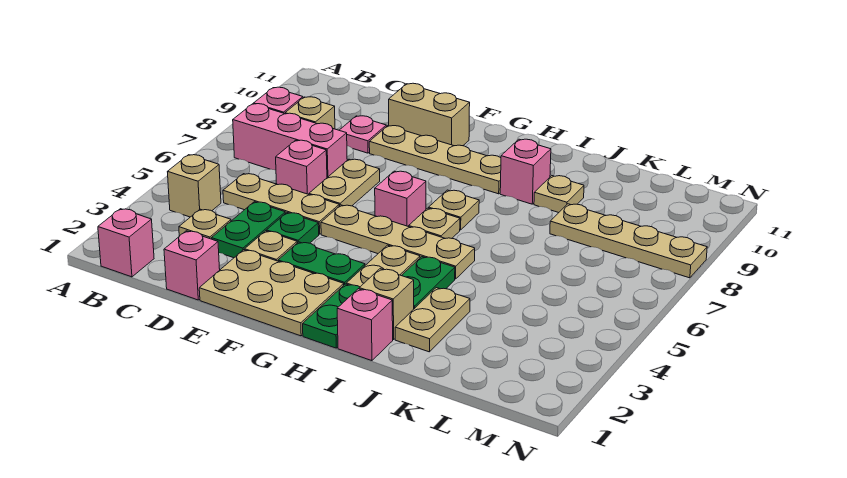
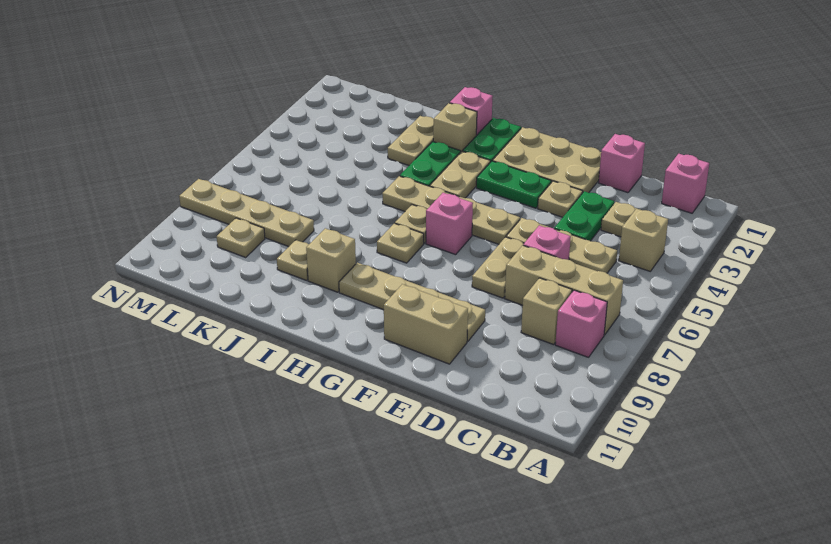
pink 1x3 brick [233,104,347,177] -> tan 1x3 brick [505,245,623,335]
pink 1x1 plate [339,116,386,153] -> none
green 1x1 plate [267,213,319,243] -> none
pink 1x1 brick [500,139,551,204] -> tan 1x1 brick [306,228,356,292]
none -> tan 1x1 plate [217,218,265,257]

